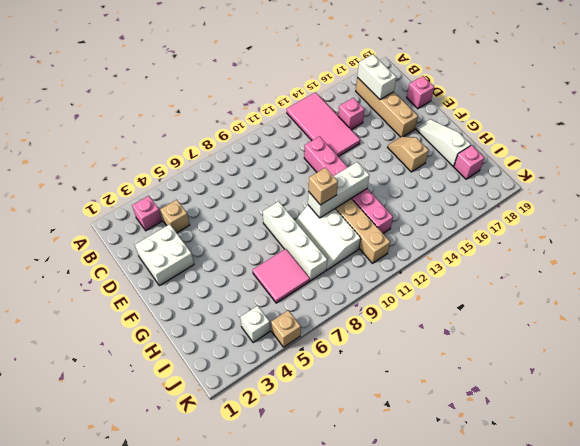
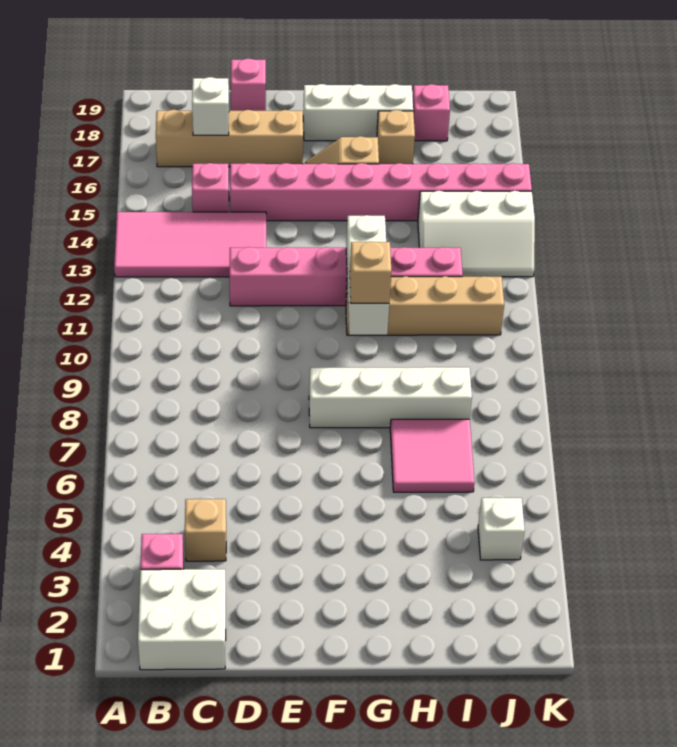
white 1x2 brick [357,54,396,100] -> white 1x1 brick [192,77,229,135]
white 2x2 brick [135,224,194,286] -> white 2x2 brick moved to [138,569,226,670]
none -> pink 1x8 brick [230,163,532,221]
white 1x3 slope [416,119,471,166] -> white 1x3 brick [303,84,413,141]
white 2x3 slope [295,205,361,270] -> white 2x3 slope moved to [418,191,535,277]
tan 1x1 brick [271,310,301,347] -> tan 1x1 brick moved to [377,110,415,164]

